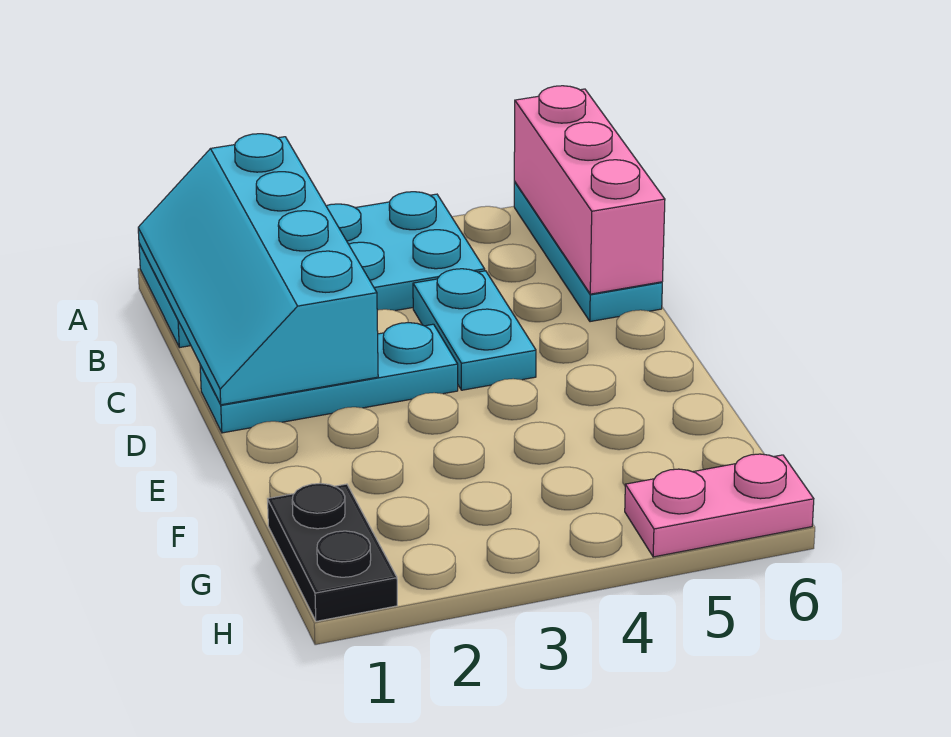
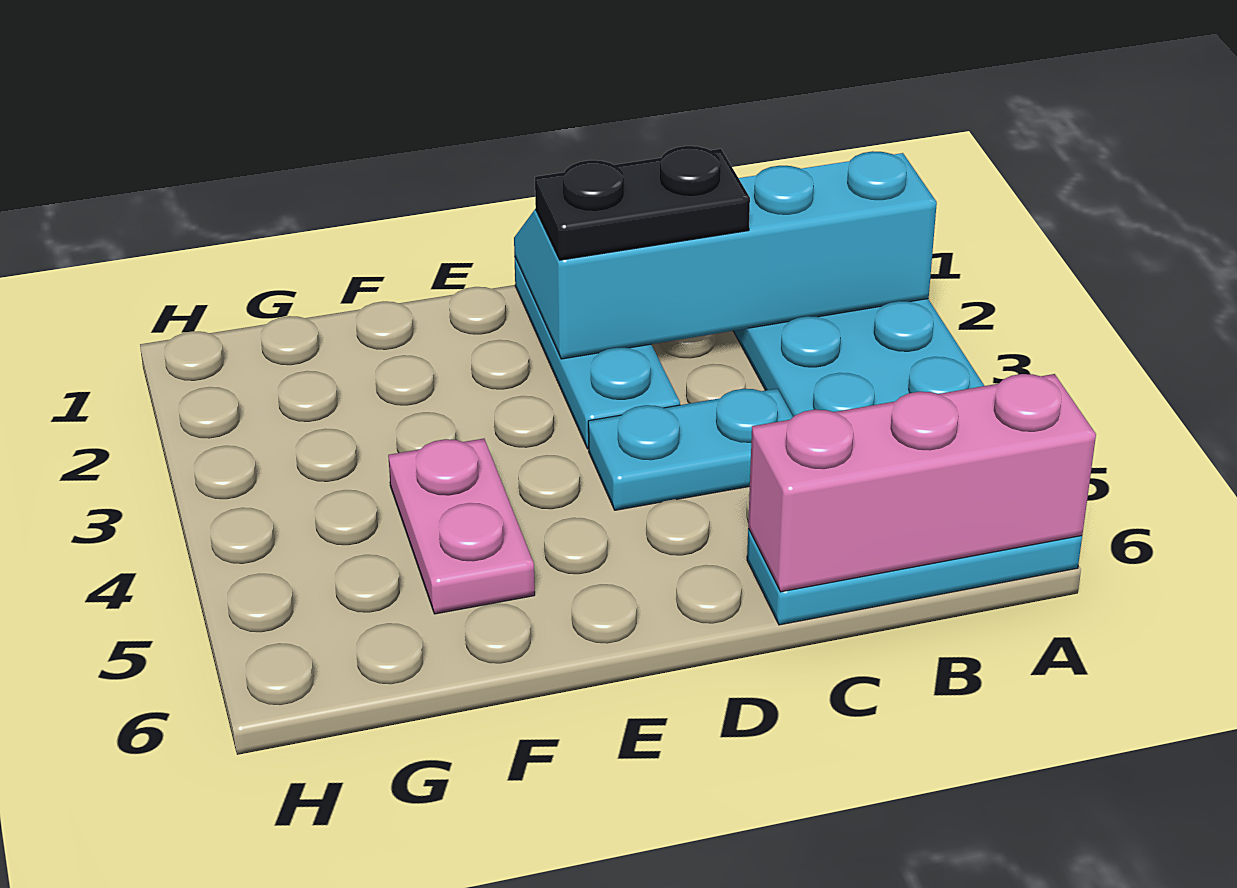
black 1x2 plate [268,483,397,621] -> black 1x2 plate moved to [535,146,750,260]
pink 1x2 plate [625,454,814,557] -> pink 1x2 plate moved to [388,439,535,614]

